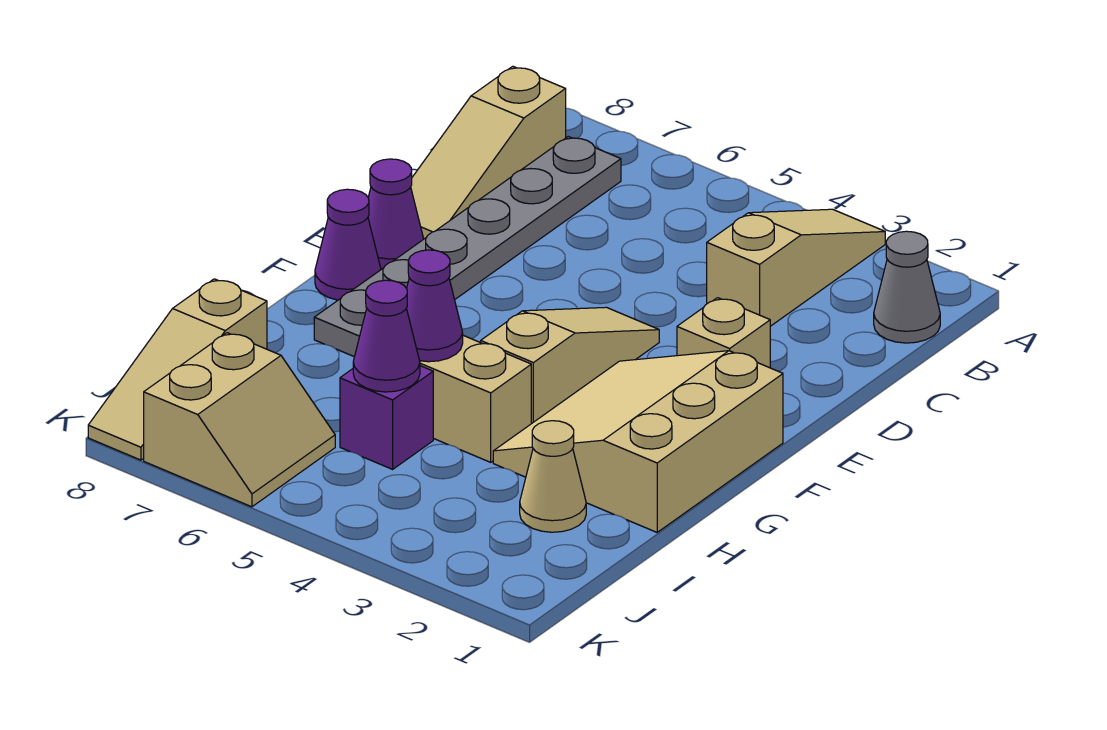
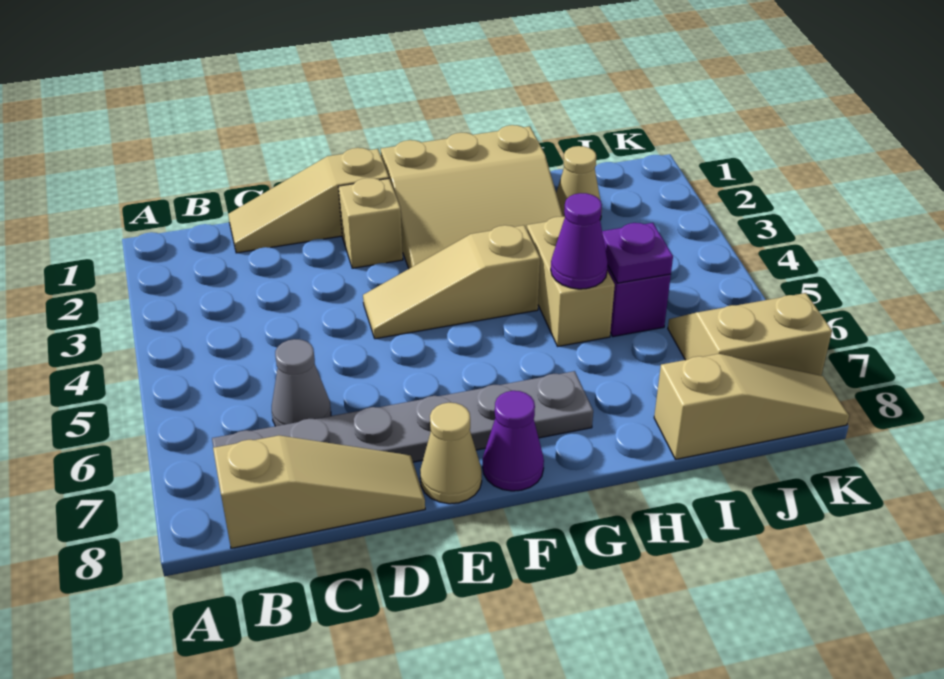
tan 1x3 slope [707,209,885,326] -> tan 1x3 slope moved to [228,148,389,253]
grey 1x1 cone [874,231,940,343] -> grey 1x1 cone moved to [272,339,331,426]
purple 1x1 cone [368,159,423,269] -> tan 1x1 cone [420,403,482,504]
purple 1x1 cone [353,280,420,392] -> purple 1x1 plate [602,223,673,283]

